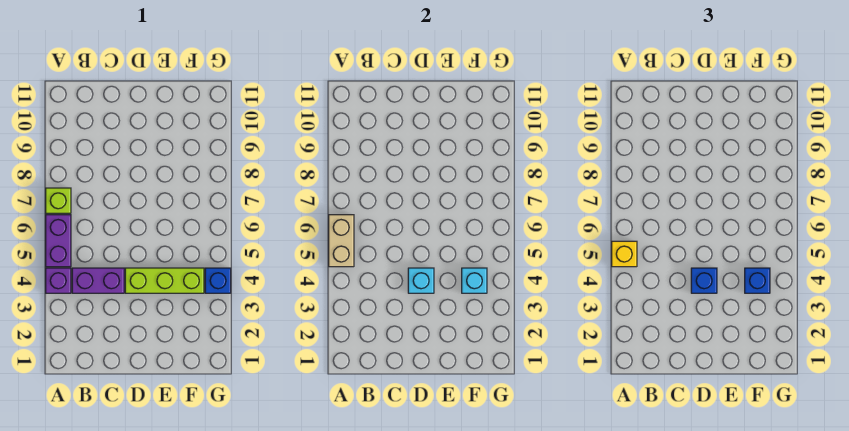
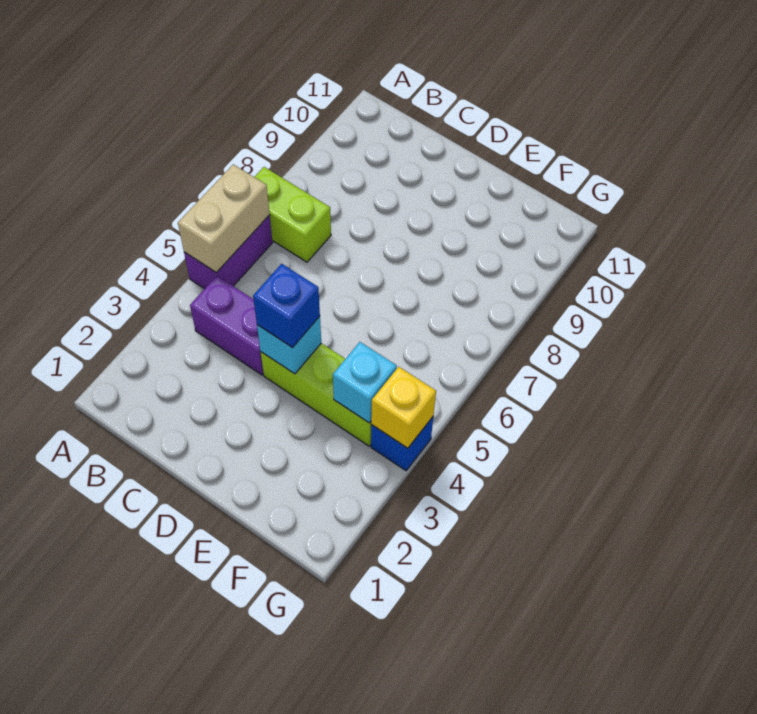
purple 1x1 brick [46,268,71,293] -> none
yellow 1x1 brick [612,241,637,267] -> yellow 1x1 brick moved to [371,367,436,448]
lime 1x1 brick [46,188,71,213] -> lime 1x2 brick [255,167,331,262]
blue 1x1 brick [745,268,770,293] -> none

